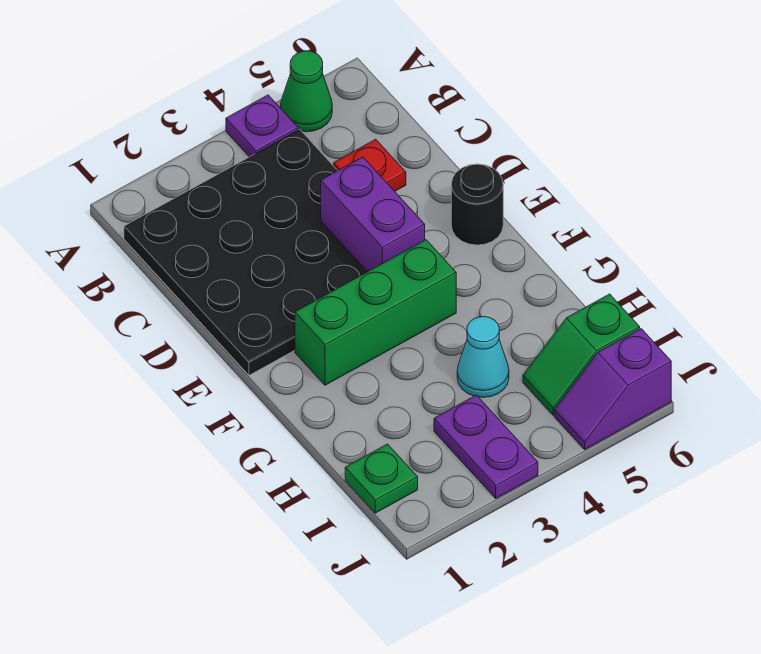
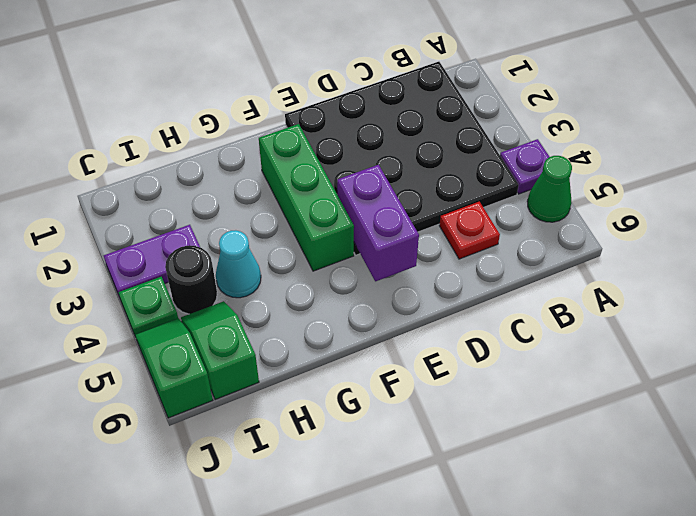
purple 1x2 brick [321,157,425,272] -> purple 1x2 brick turned to [337,165,419,281]
black 1x1 round brick [451,164,503,245] -> black 1x1 round brick moved to [165,246,217,314]
green 1x1 plate [345,444,418,513] -> green 1x1 plate moved to [118,277,178,334]
purple 1x2 slope [555,329,671,449] -> green 1x2 slope [135,318,213,418]

